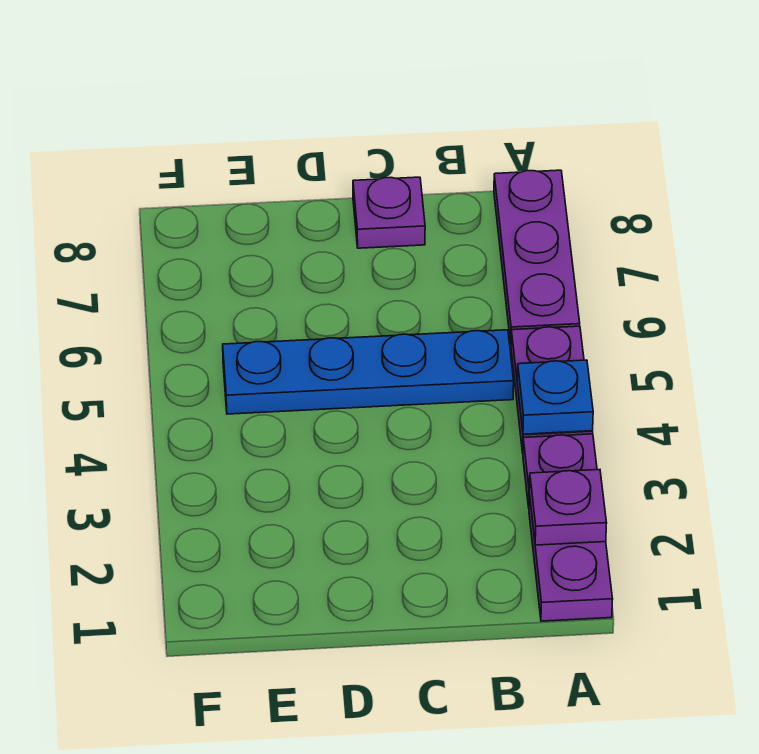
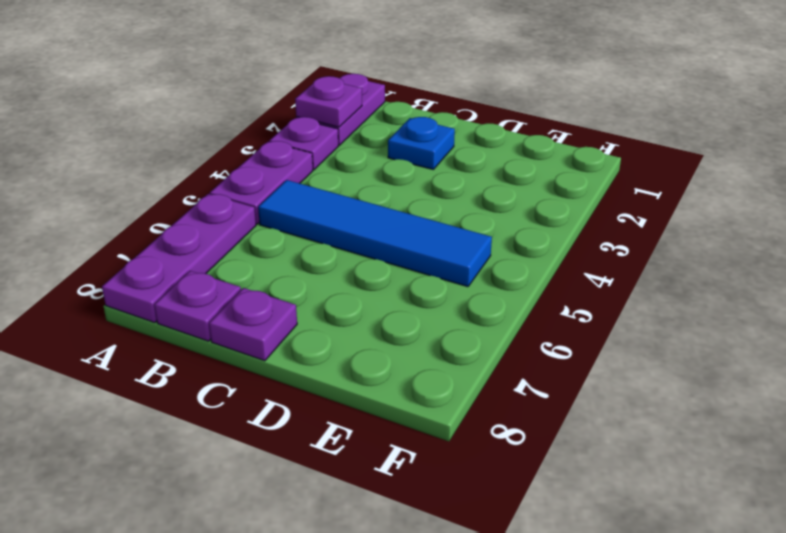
blue 1x1 plate [517,360,593,434] -> blue 1x1 plate moved to [388,117,455,169]
blue 1x4 plate [223,330,514,414] -> blue 1x4 tile [258,180,492,287]
none -> purple 1x1 plate [154,271,241,341]

